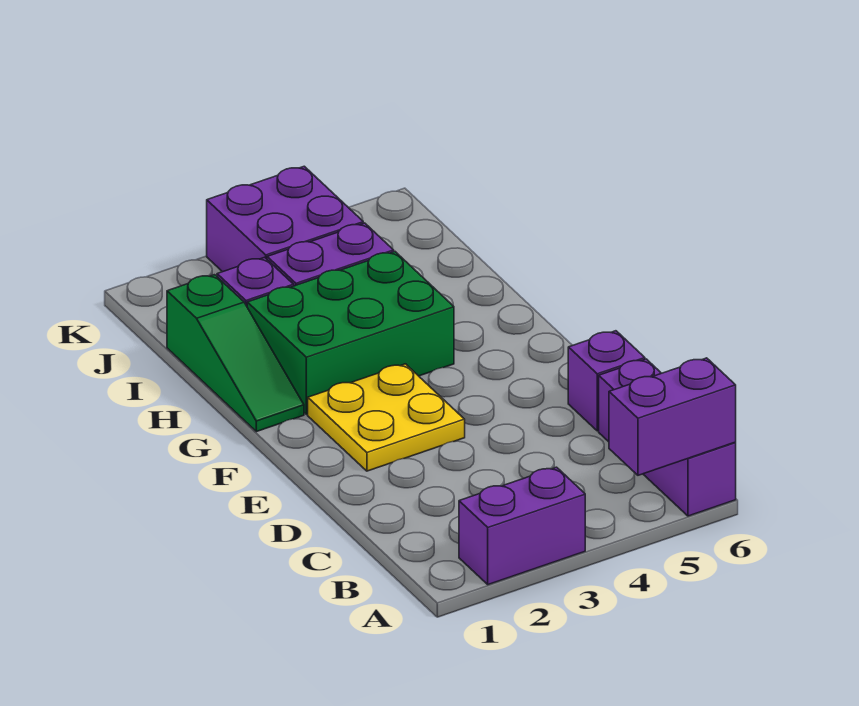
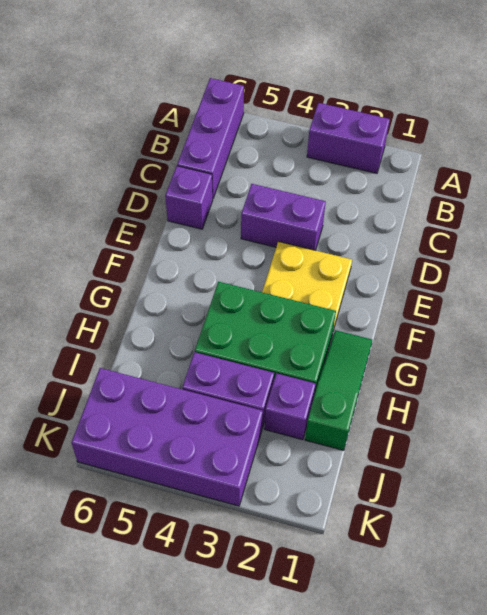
purple 1x2 brick [609,358,736,475] -> purple 1x2 brick moved to [241,184,326,250]
purple 2x2 brick [207,166,363,272] -> purple 2x4 brick [72,368,263,506]

